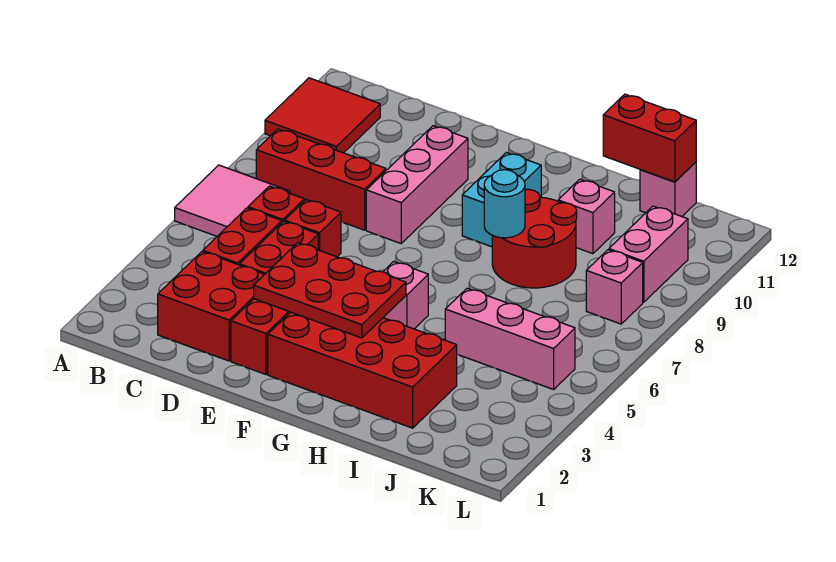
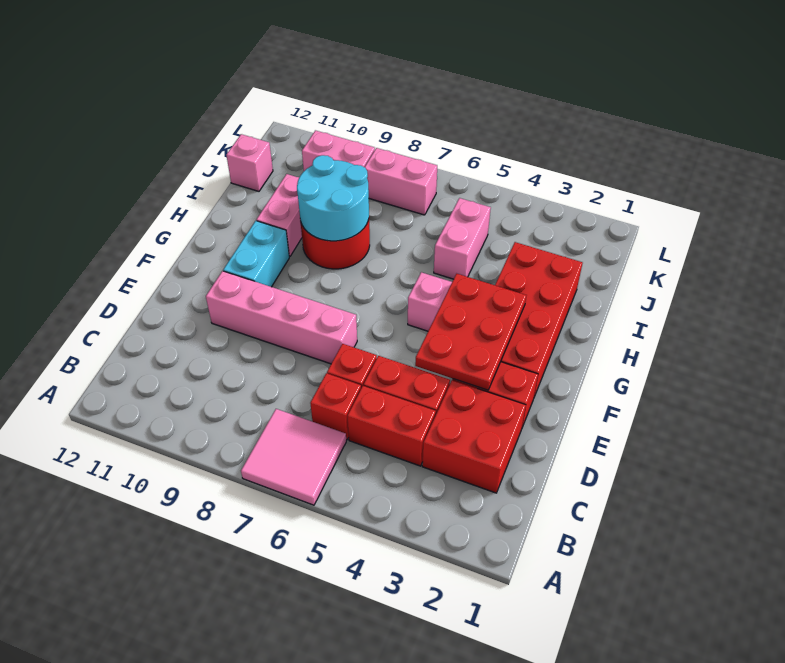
red 2x2 tile [265,78,380,153] -> none
red 1x3 brick [256,129,386,230] -> none
pink 1x3 brick [366,126,468,243] -> pink 1x4 brick [206,271,357,364]
cyan 1x2 brick [462,152,541,247] -> cyan 1x2 brick turned to [223,221,289,287]
cyan 1x1 round brick [484,170,525,238] -> cyan 2x2 round brick [297,155,369,241]
pink 1x3 brick [445,288,575,389] -> pink 1x2 brick [434,198,491,279]
pink 1x1 brick [558,179,615,254] -> pink 1x2 brick [256,174,302,257]
red 1x2 brick [603,94,696,182] -> none
pink 1x1 brick [586,250,643,324] -> pink 1x2 brick [365,148,437,215]

